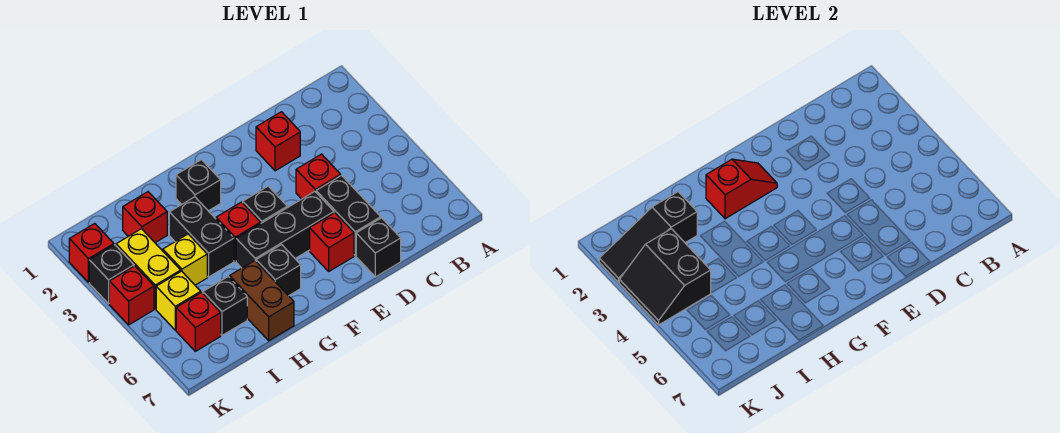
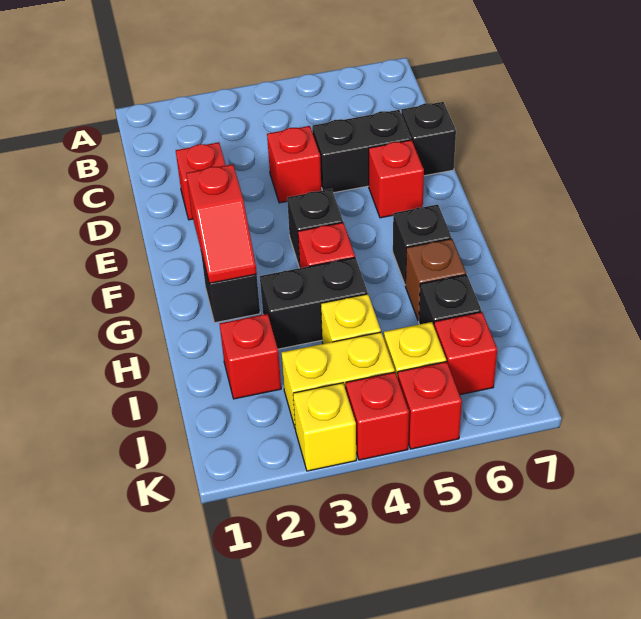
black 1x3 brick [236,191,334,268] -> none
red 1x2 slope [706,159,777,219] -> red 1x2 slope turned to [186,164,257,283]
brown 1x2 brick [230,261,294,341] -> brown 1x1 brick [405,239,466,321]
black 1x3 slope [599,192,697,283] -> none
black 2x2 slope [619,229,711,325] -> none
red 1x1 brick [69,224,114,283] -> red 1x1 brick moved to [398,362,462,449]
black 1x1 brick [89,245,134,304] -> yellow 1x1 brick [293,383,356,471]

